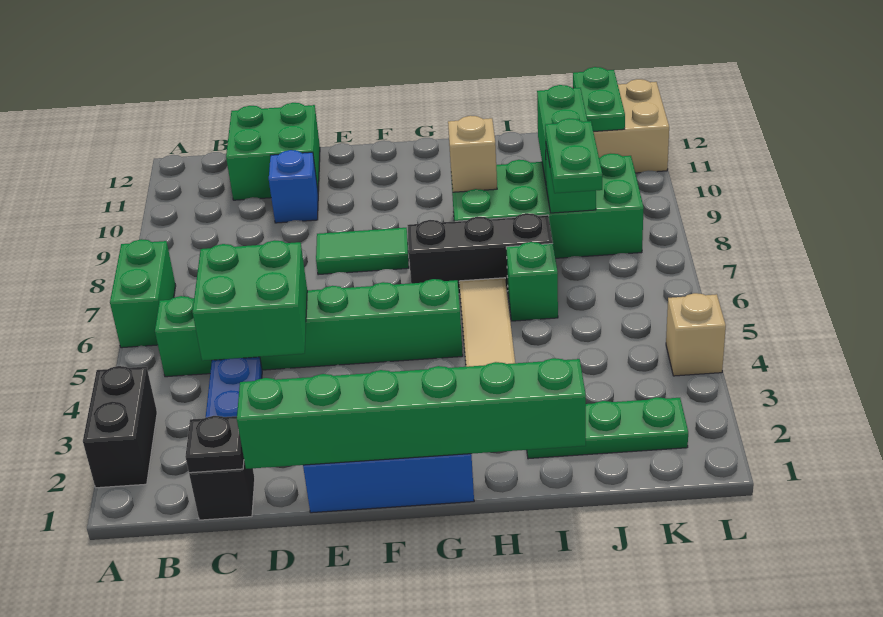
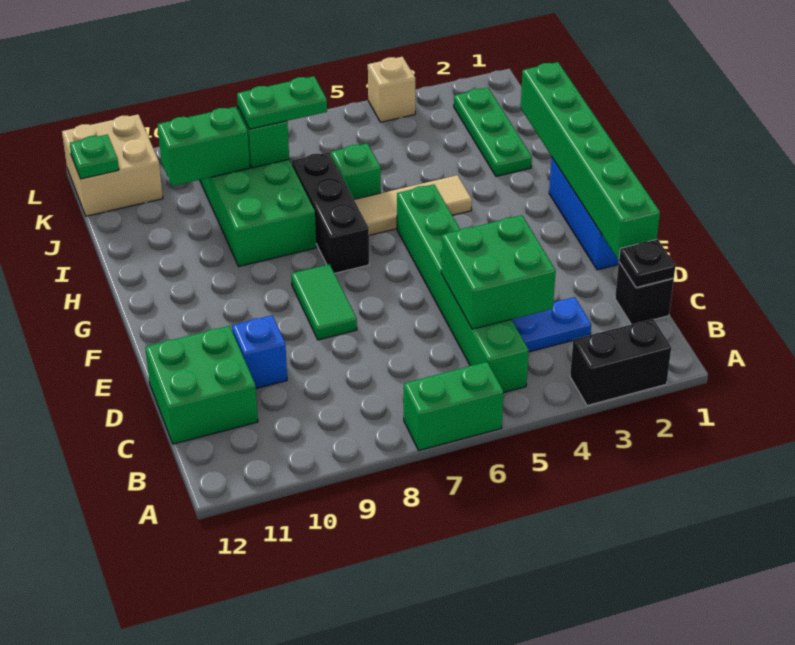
tan 1x1 brick [448,116,497,192] -> none
green 1x2 plate [573,67,625,131] -> green 1x1 plate [70,134,119,179]

